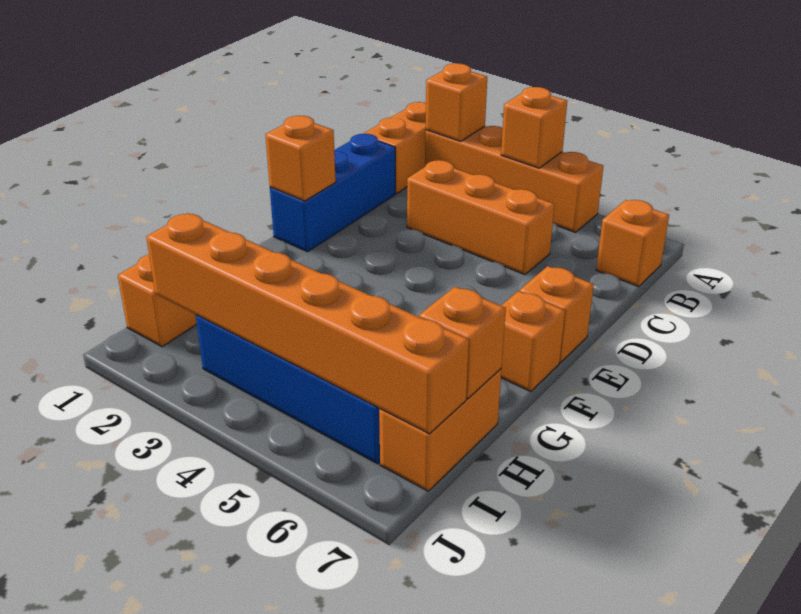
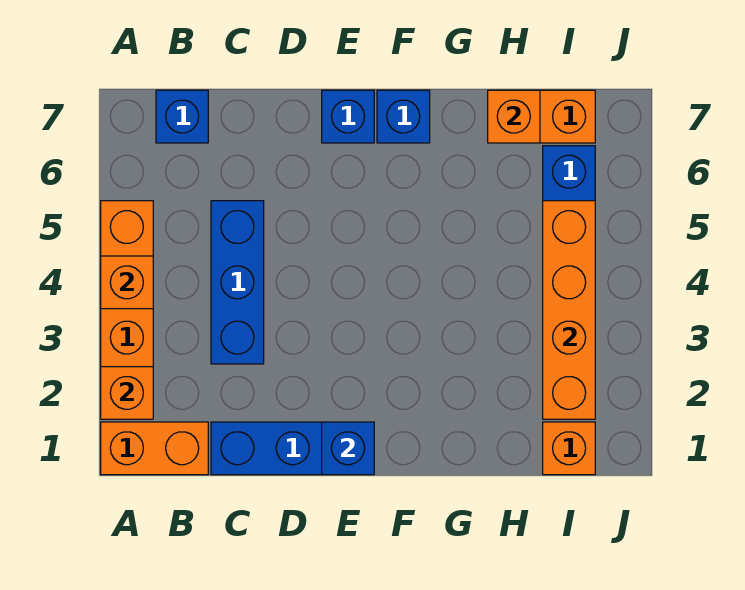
orange 1x1 brick [596,200,669,287] -> blue 1x1 brick [156,90,208,143]
orange 1x3 brick [407,160,555,274] -> blue 1x3 brick [211,201,264,364]
orange 1x1 brick [265,116,336,201] -> blue 1x1 brick [322,422,374,475]
orange 1x1 brick [520,266,594,363] -> blue 1x1 brick [322,90,374,143]
orange 1x1 brick [501,291,565,391] -> blue 1x1 brick [377,90,430,143]
orange 1x6 brick [146,213,469,434] -> orange 1x4 brick [543,201,595,419]

